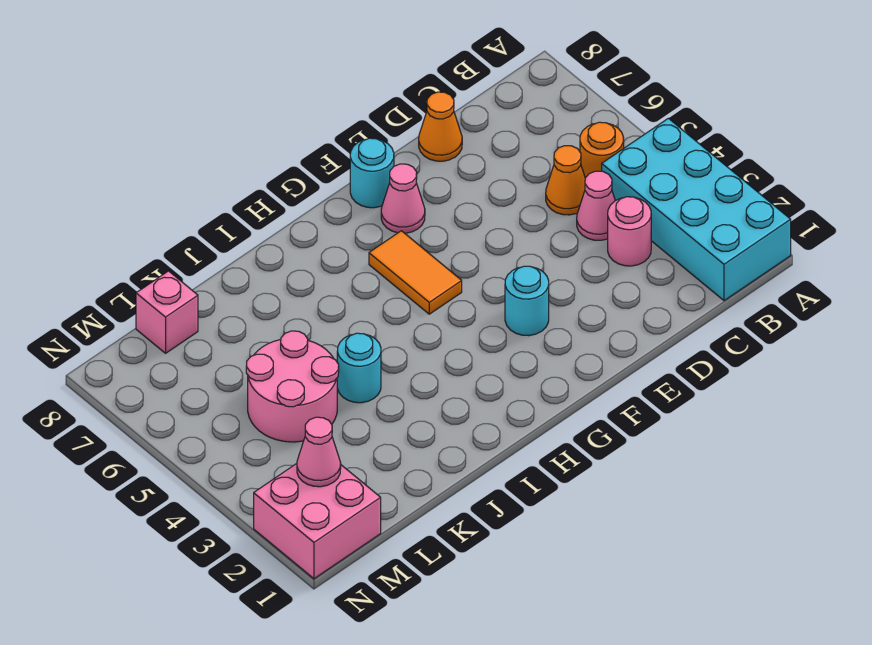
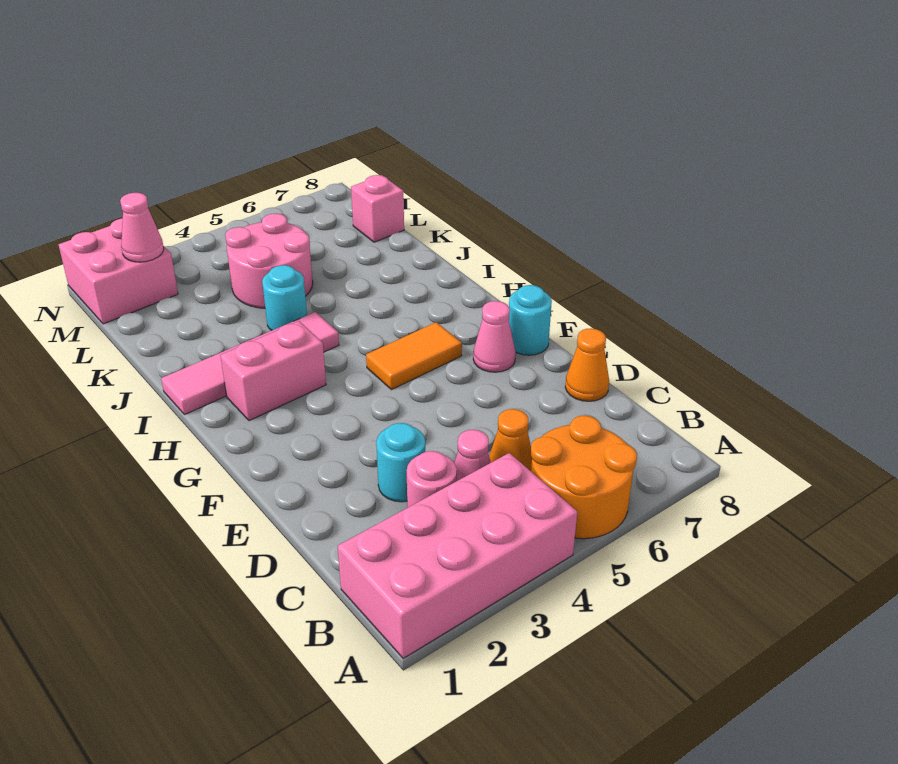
cyan 2x4 brick [602,118,791,301] -> pink 2x4 brick [338,453,577,659]
orange 1x1 round brick [580,122,624,178] -> orange 2x2 round brick [531,416,637,539]
cyan 1x1 round brick [505,266,549,336] -> cyan 1x1 round brick moved to [376,423,425,502]
none -> pink 1x2 brick [220,321,326,421]
none -> pink 1x4 tile [161,312,339,415]

